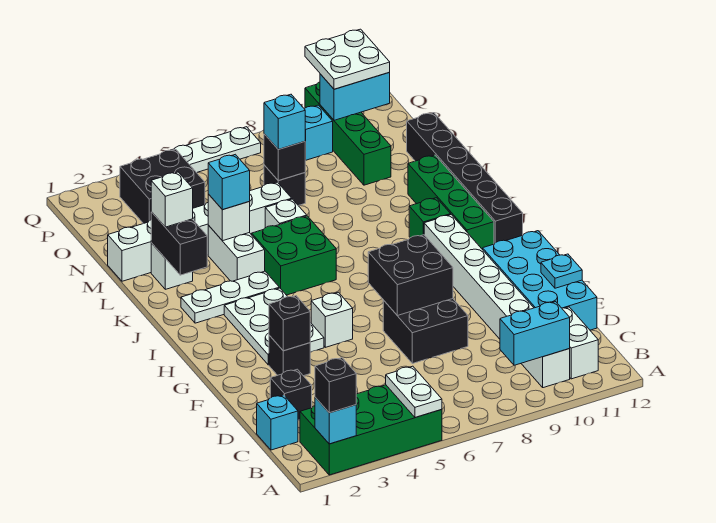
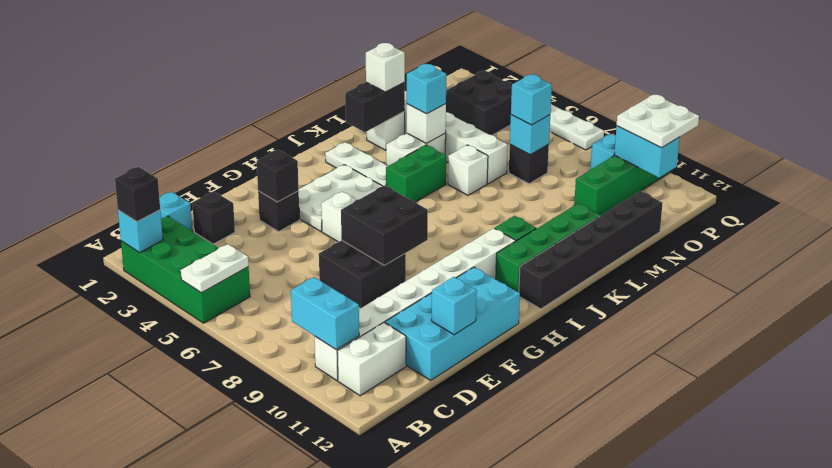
cyan 1x1 plate [541,254,582,288] -> cyan 1x1 brick [432,277,477,335]
green 2x2 brick [252,216,336,295] -> green 1x2 brick [386,145,446,202]
black 1x1 brick [264,134,305,181] -> cyan 1x1 brick [510,115,550,155]

